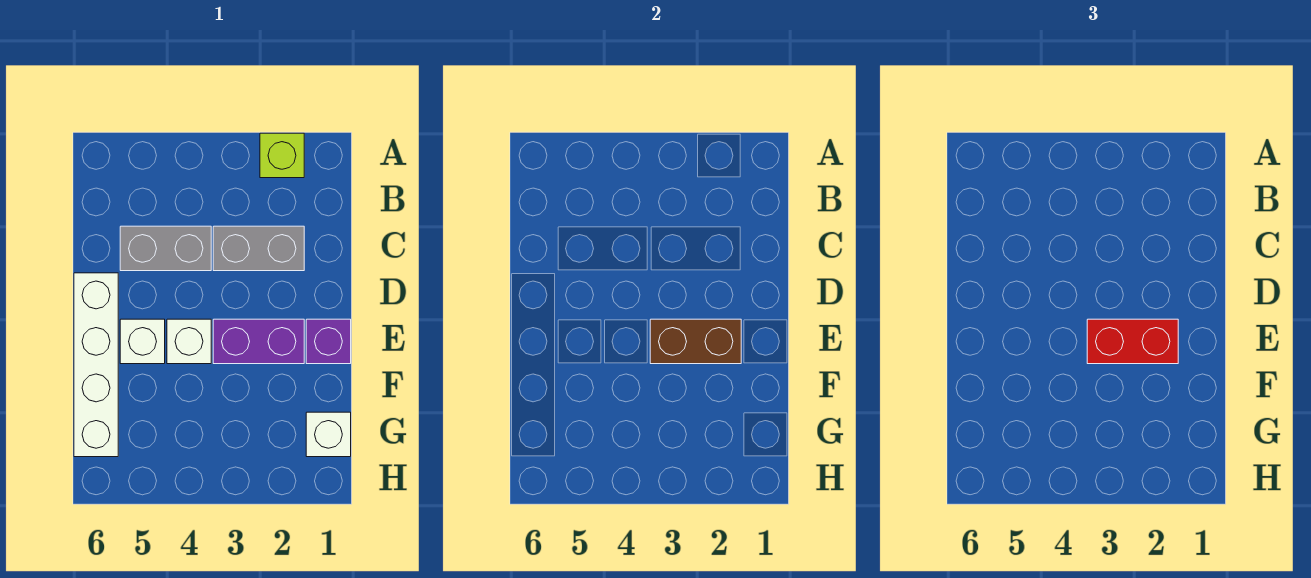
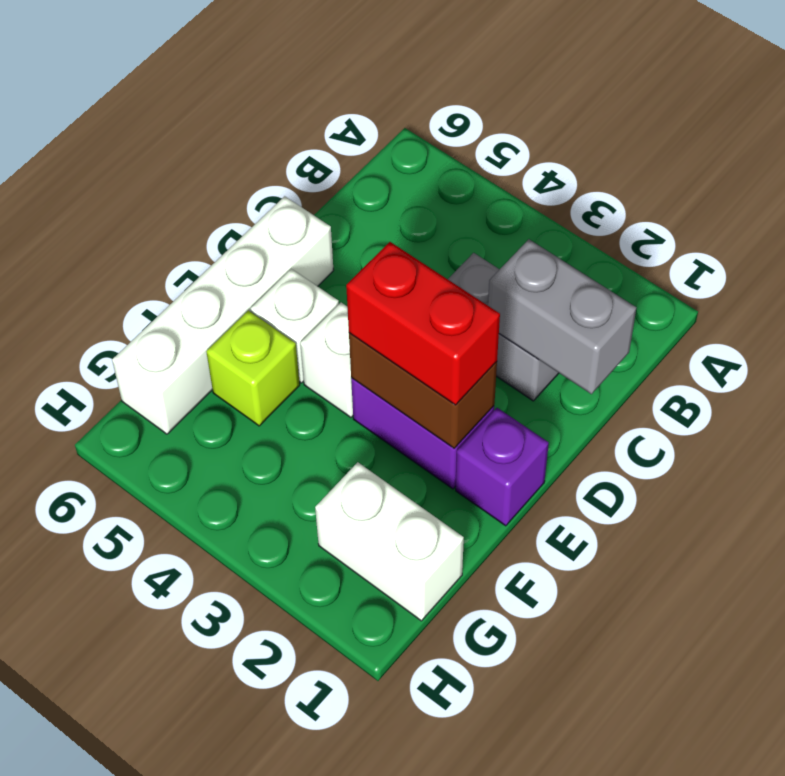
lime 1x1 brick [260,133,304,178] -> lime 1x1 brick moved to [206,310,300,426]
grey 1x2 brick [120,226,211,271] -> grey 1x2 brick moved to [488,239,637,394]
white 1x1 brick [306,412,351,457] -> white 1x2 brick [315,462,464,621]

